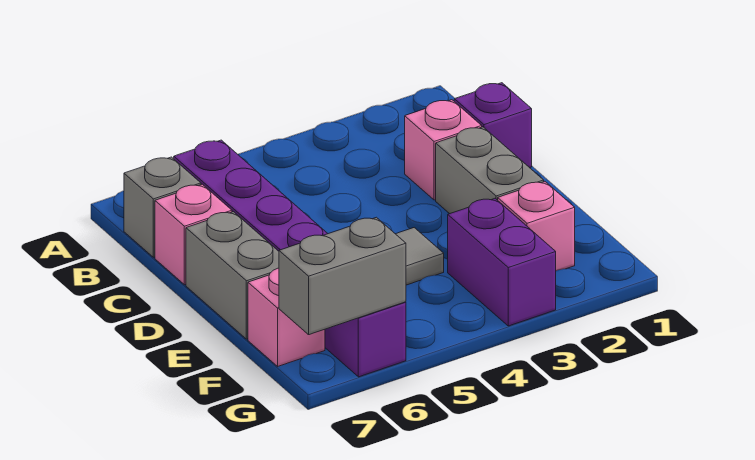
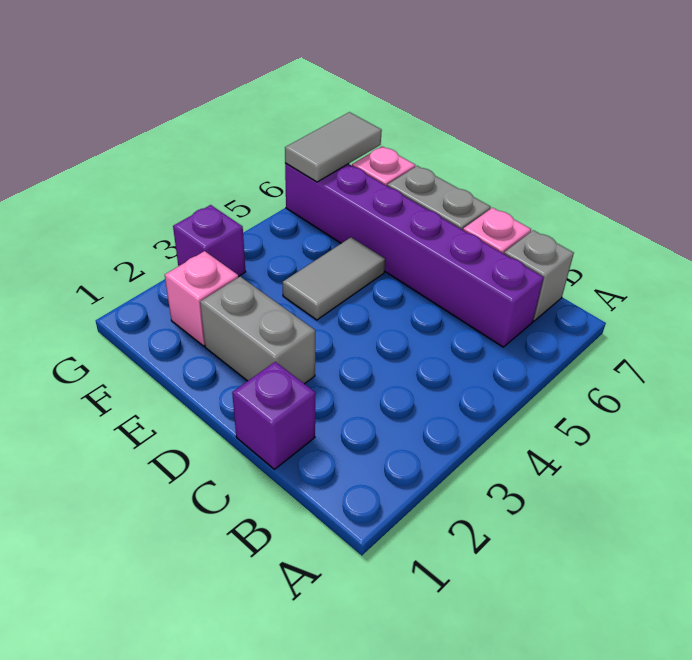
pink 1x1 brick [405,100,482,200] -> none
purple 1x2 brick [448,199,556,326] -> purple 1x1 brick [173,205,246,277]
grey 1x2 brick [279,217,406,335] -> grey 1x2 tile [285,112,382,182]

